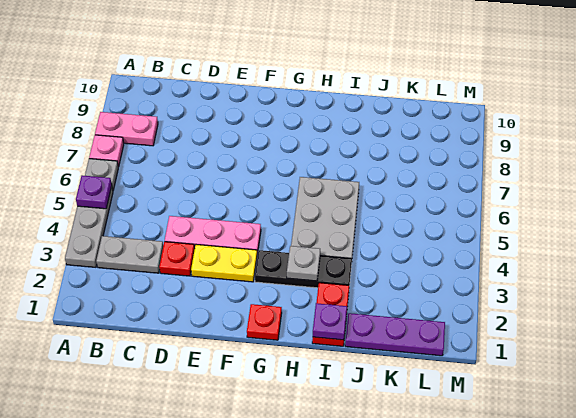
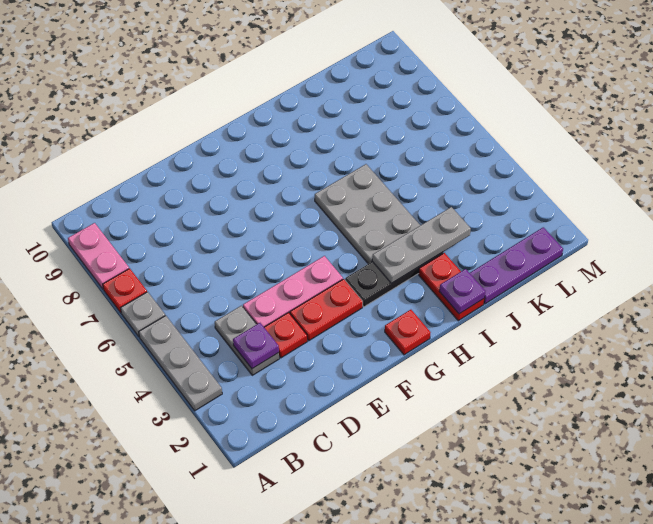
purple 1x1 plate [76,175,112,209] -> purple 1x1 plate moved to [233,323,279,369]
pink 1x1 plate [89,135,124,167] -> red 1x1 plate [103,269,147,313]
pink 1x2 plate [95,112,158,146] -> pink 1x2 plate turned to [68,223,129,289]
grey 1x2 plate [96,236,163,273] -> grey 1x2 plate turned to [215,306,279,375]
yellow 1x2 plate [191,245,257,282] -> red 1x2 plate [290,279,363,341]
grey 1x1 plate [287,246,320,281] -> grey 1x3 plate [372,207,471,283]

